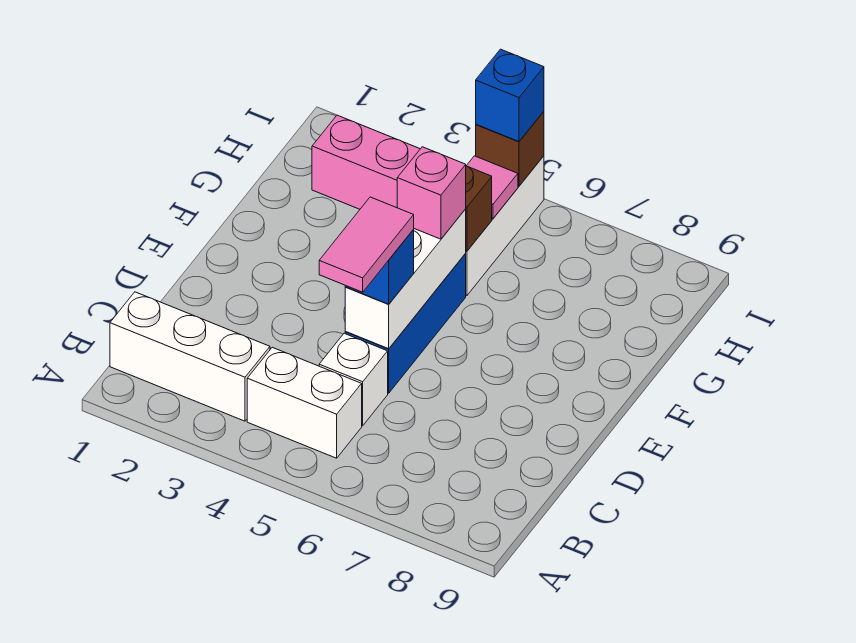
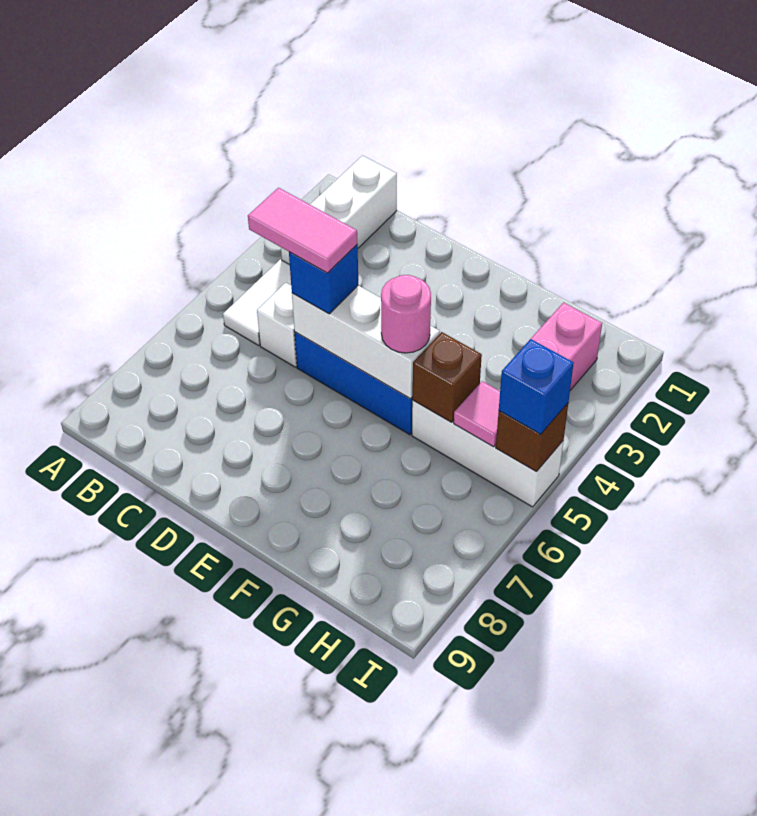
white 1x2 brick [247,347,362,458] -> white 1x2 tile [223,259,291,345]
pink 1x1 brick [397,147,466,239] -> pink 1x1 round brick [381,275,431,353]

